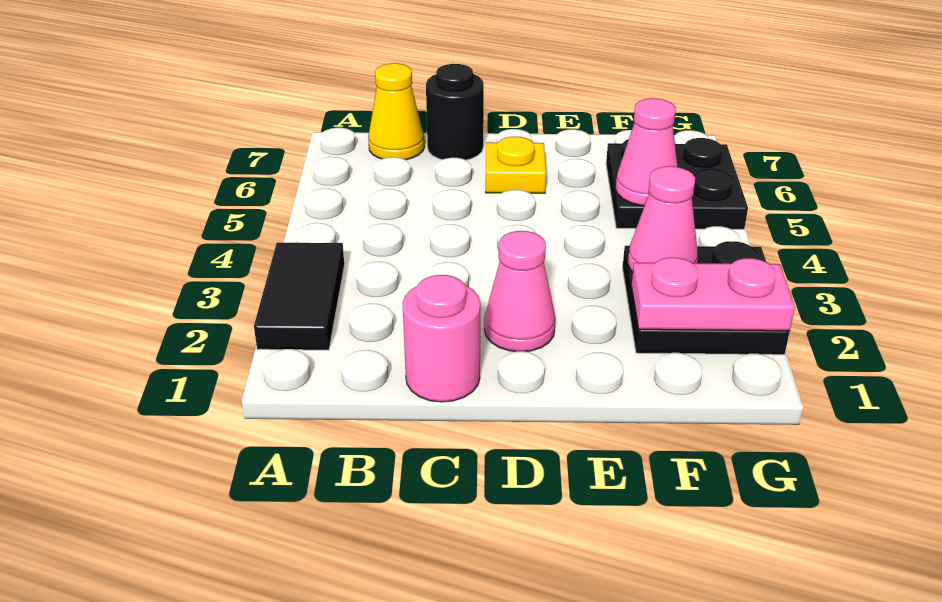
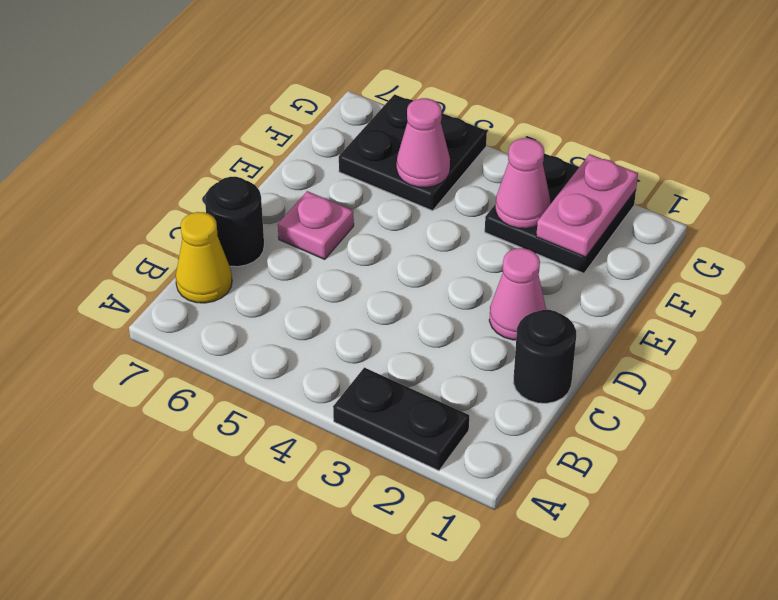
black 1x2 tile [254,243,344,350] -> black 1x2 plate [333,368,469,471]
pink 1x1 round brick [403,275,481,402] -> black 1x1 round brick [514,310,576,403]
yellow 1x1 plate [486,137,546,193] -> pink 1x1 plate [278,191,354,259]

